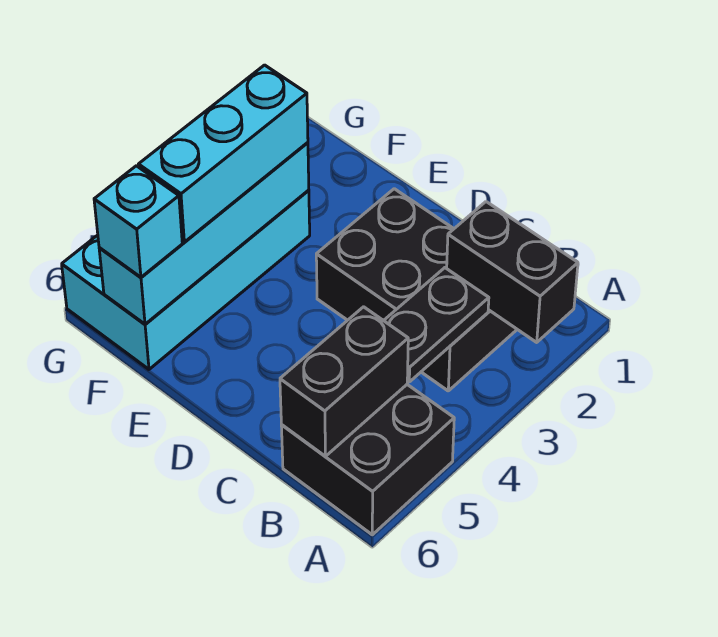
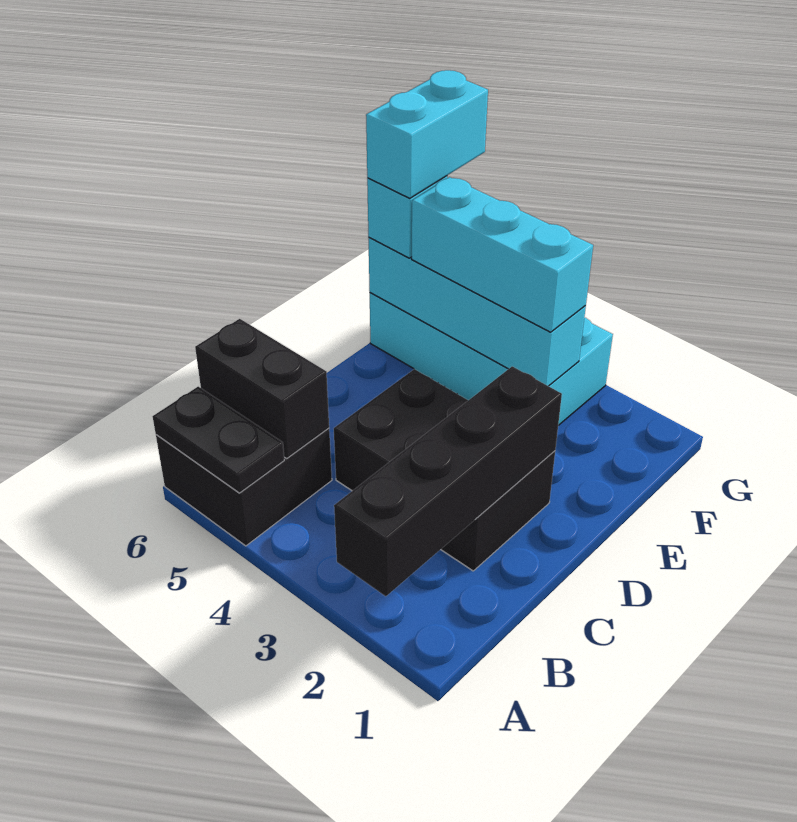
black 1x2 brick [447,202,578,342] -> black 1x4 brick [334,366,562,596]
black 2x3 brick [316,189,517,391] -> black 2x3 brick turned to [334,369,555,571]
black 1x2 plate [384,268,489,382] -> black 1x2 plate moved to [153,387,284,493]
none -> cyan 1x2 brick [366,70,488,198]

